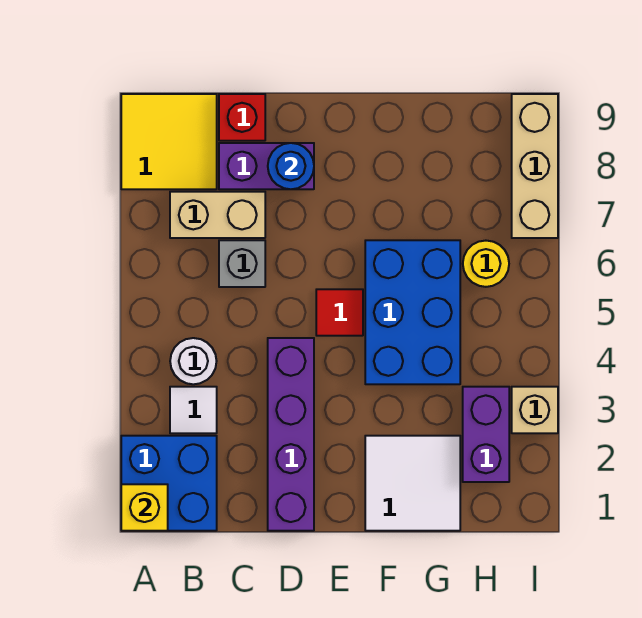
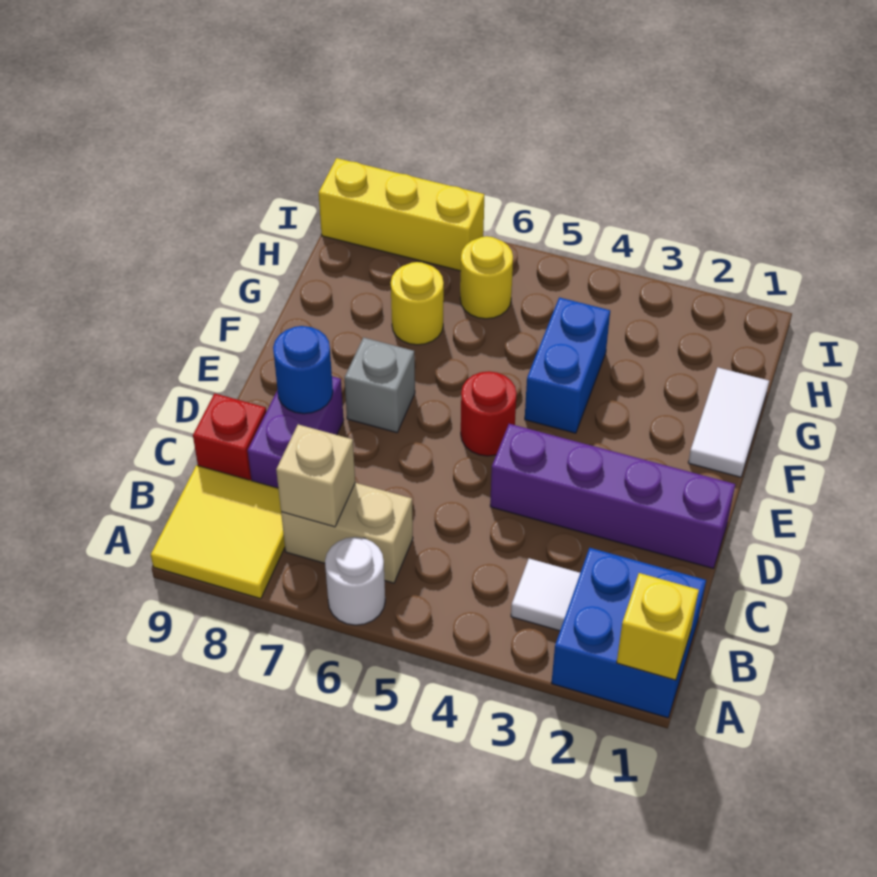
white 1x1 round brick [170,338,217,384] -> white 1x1 round brick moved to [325,537,385,625]
tan 1x2 brick [170,192,265,238] -> tan 1x2 brick turned to [281,483,413,583]
grey 1x1 brick [219,240,265,287] -> grey 1x1 brick moved to [345,338,415,433]
red 1x1 tile [316,289,363,336] -> red 1x1 round brick [461,371,517,456]
white 2x2 tile [365,436,460,531] -> white 1x2 tile [688,368,769,477]
blue 2x3 brick [365,240,460,384] -> blue 1x2 brick [525,297,610,433]
none -> yellow 1x1 round brick [391,262,444,345]
purple 1x2 brick [463,387,509,482] -> none
tan 1x1 brick [512,387,558,433] -> tan 1x1 brick moved to [276,425,355,527]
tan 1x3 brick [512,94,558,238] -> yellow 1x3 brick [319,158,484,271]

